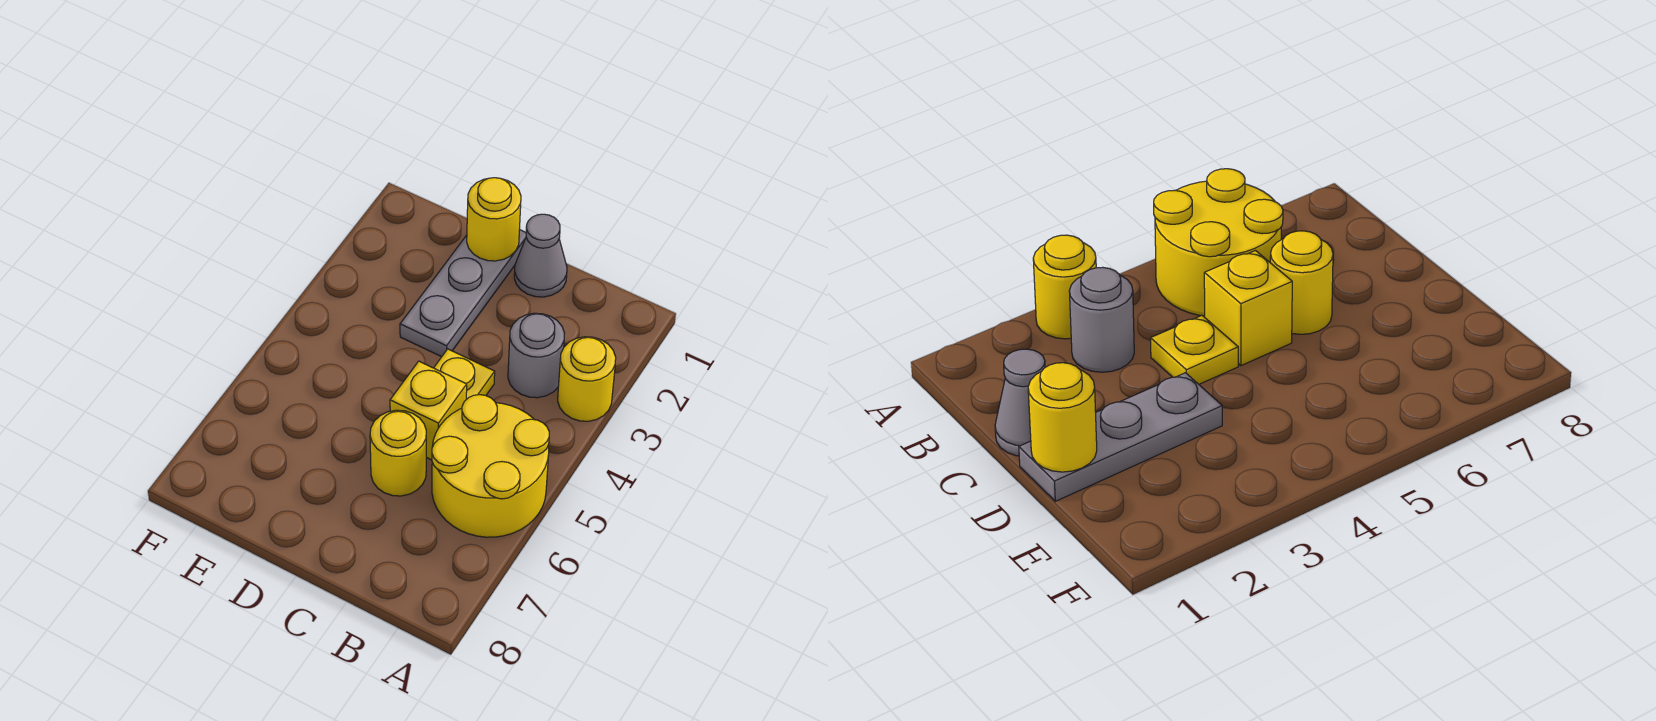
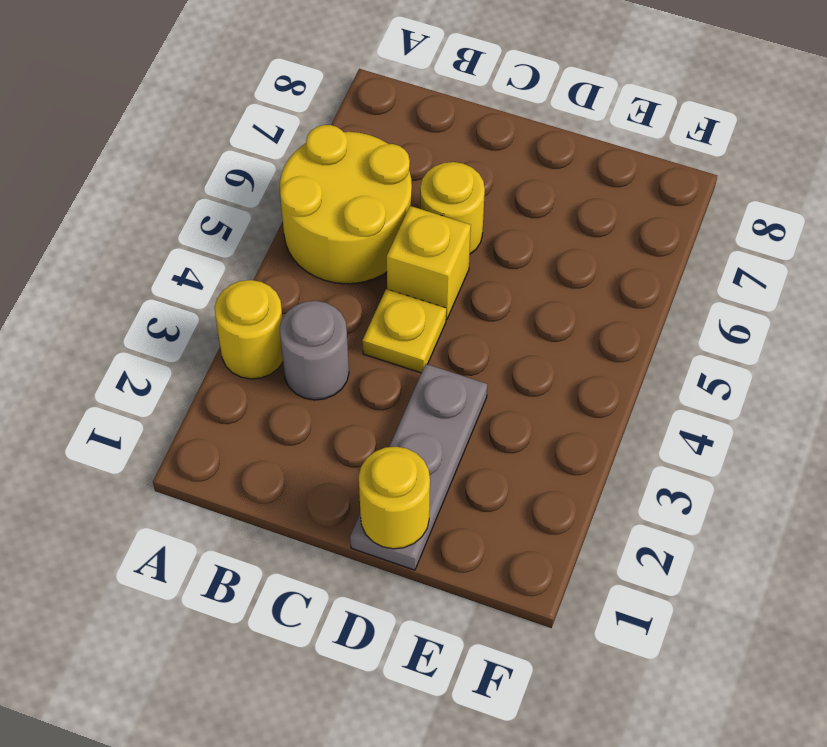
grey 1x1 cone [514,214,567,297] -> none

